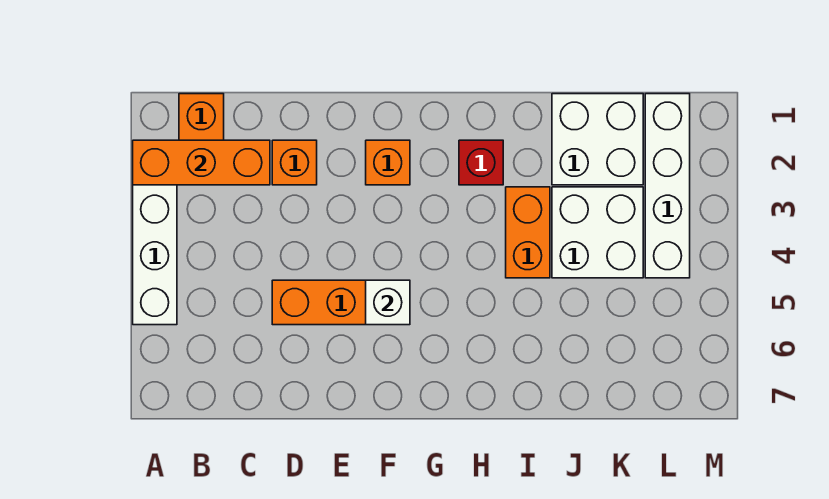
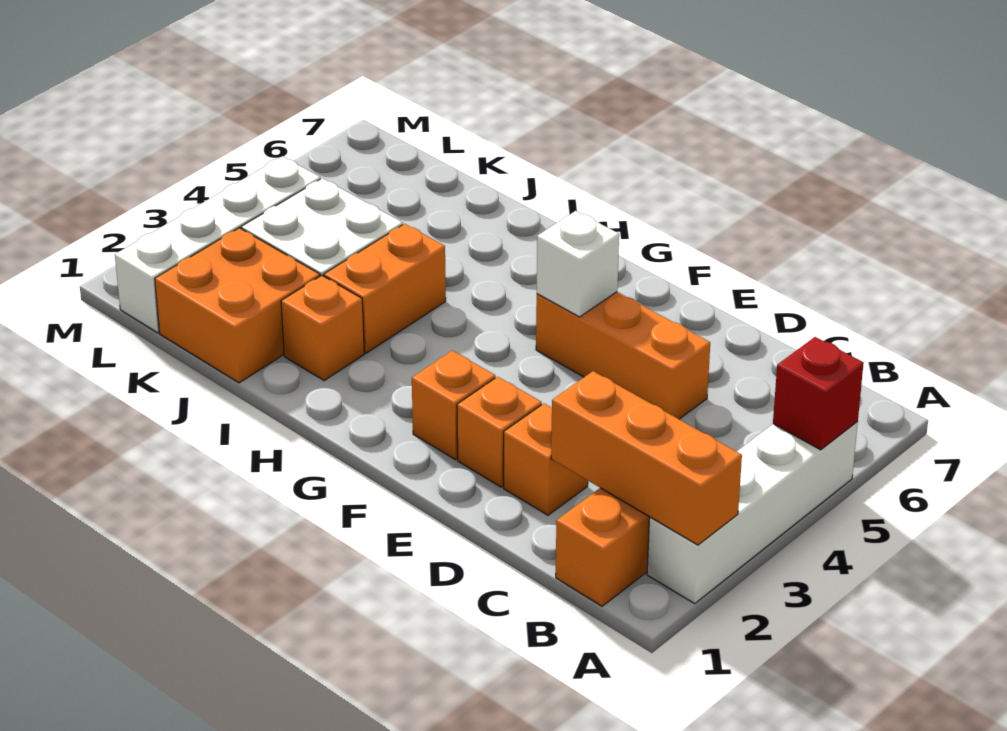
none -> orange 1x1 brick [457,377,542,487]
red 1x1 brick [459,140,503,185] -> red 1x1 brick moved to [773,337,864,450]
none -> orange 1x1 brick [281,275,364,380]
white 2x2 brick [552,94,643,185] -> orange 2x2 brick [155,228,320,383]

